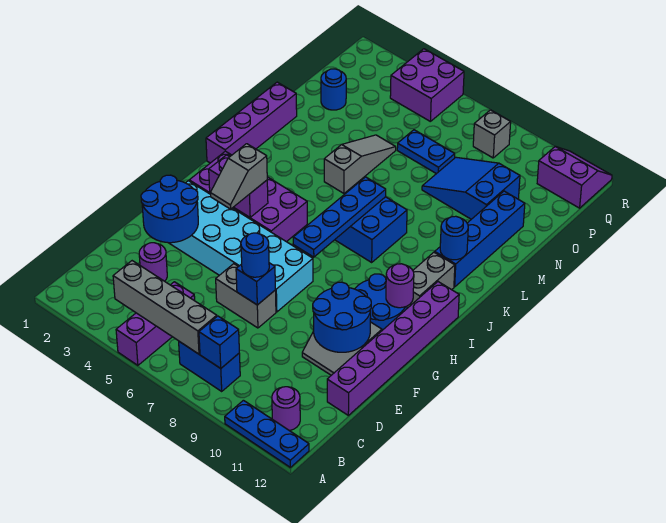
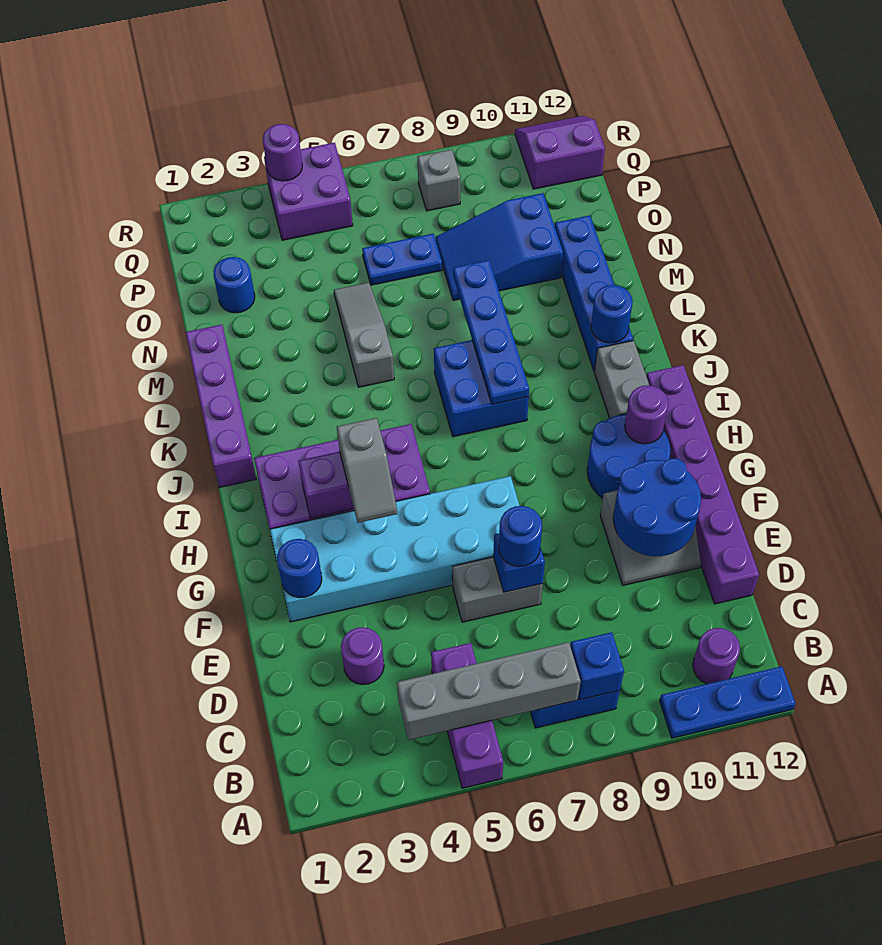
blue 2x2 round brick [141,175,198,243] -> blue 1x1 round brick [277,539,322,598]
blue 1x4 plate [293,177,386,257] -> blue 1x4 plate moved to [453,260,529,404]
none -> purple 1x1 round brick [263,124,302,181]

